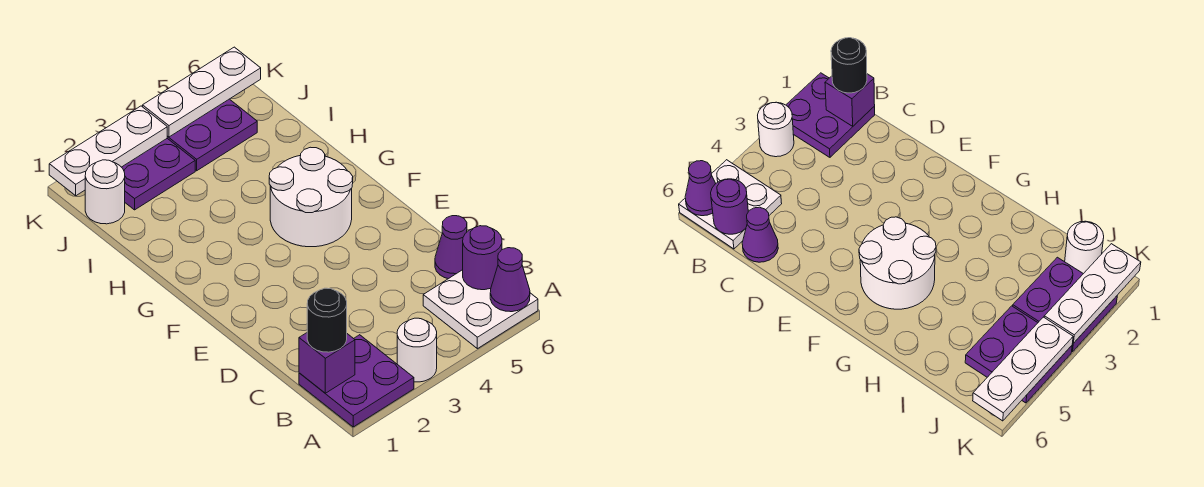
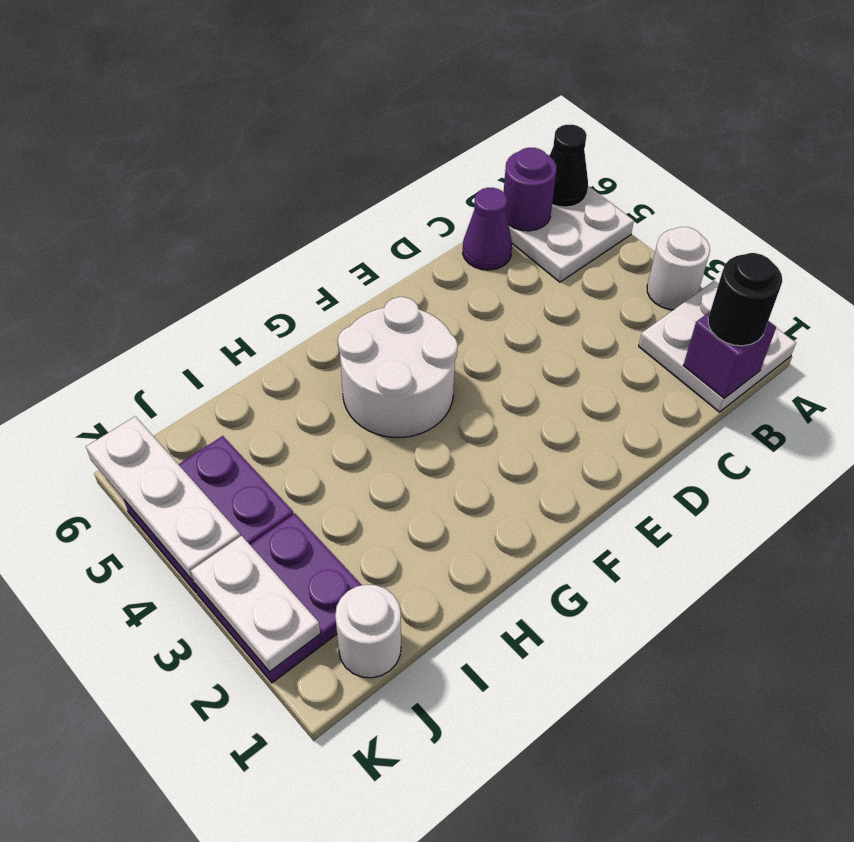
purple 2x2 plate [299,335,414,427] -> white 2x2 plate [639,281,796,412]
purple 1x1 cone [490,248,530,312] -> black 1x1 cone [550,125,588,207]
white 1x3 plate [49,106,167,196] -> white 1x2 plate [191,536,320,672]

